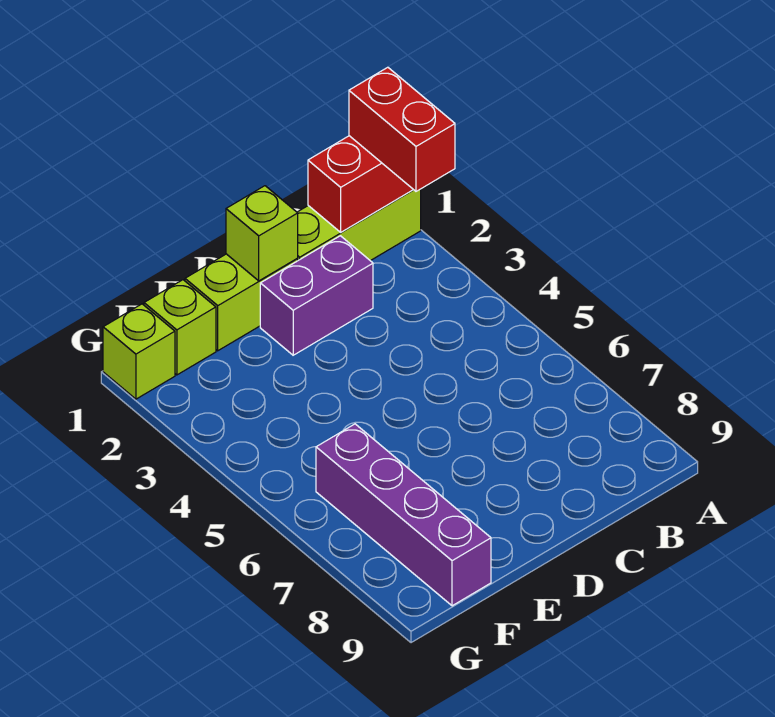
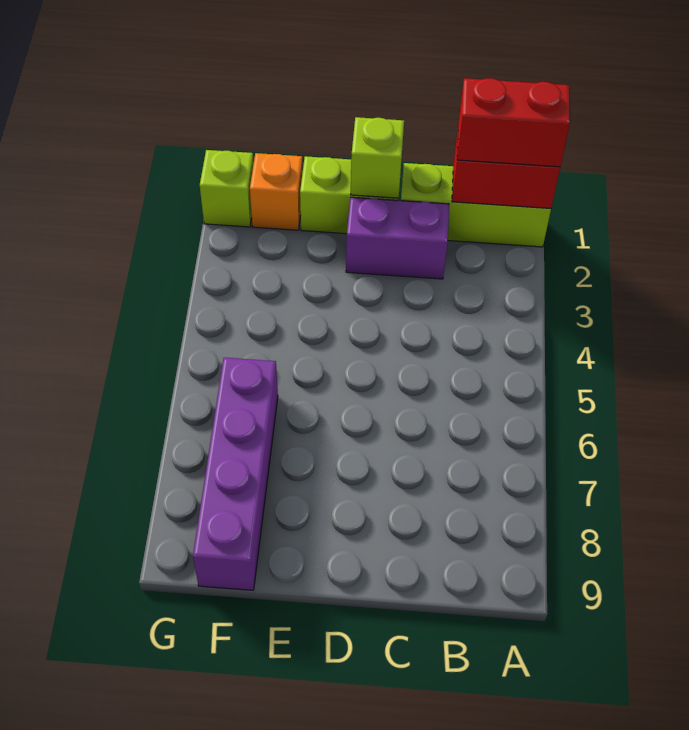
red 1x2 brick [349,67,455,191] -> red 1x2 brick turned to [457,78,570,167]
lime 1x1 brick [144,280,216,375] -> orange 1x1 brick [250,153,303,230]

